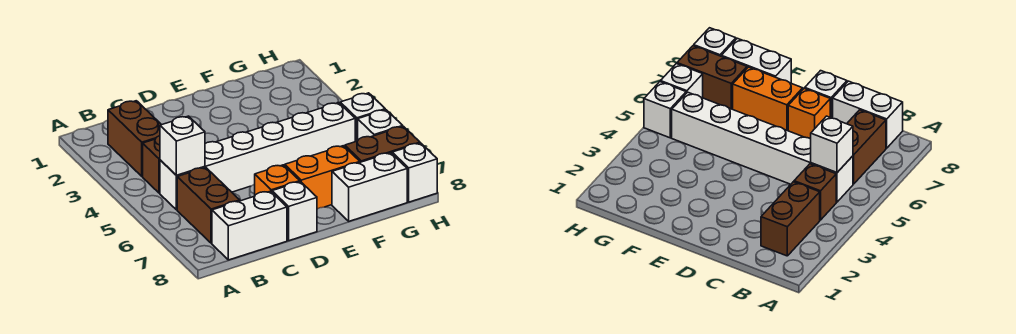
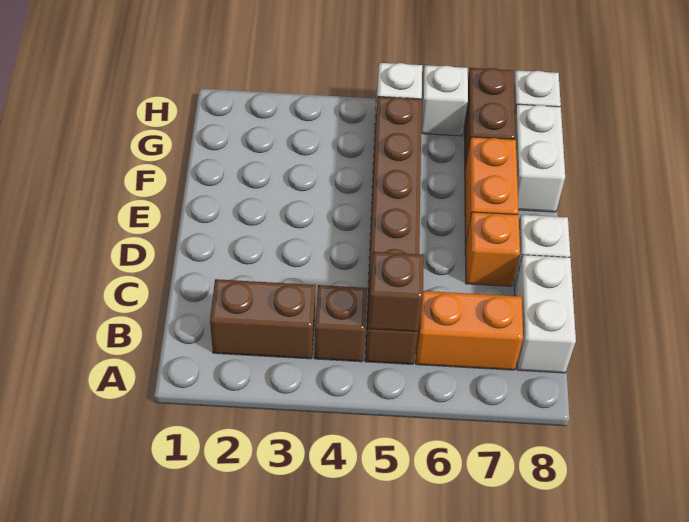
white 1x6 brick [160,103,355,210] -> brown 1x6 brick [365,97,422,364]
white 1x1 brick [160,116,205,175] -> brown 1x1 brick [368,252,424,332]
brown 1x2 brick [177,168,240,243] -> orange 1x2 brick [416,291,523,370]

